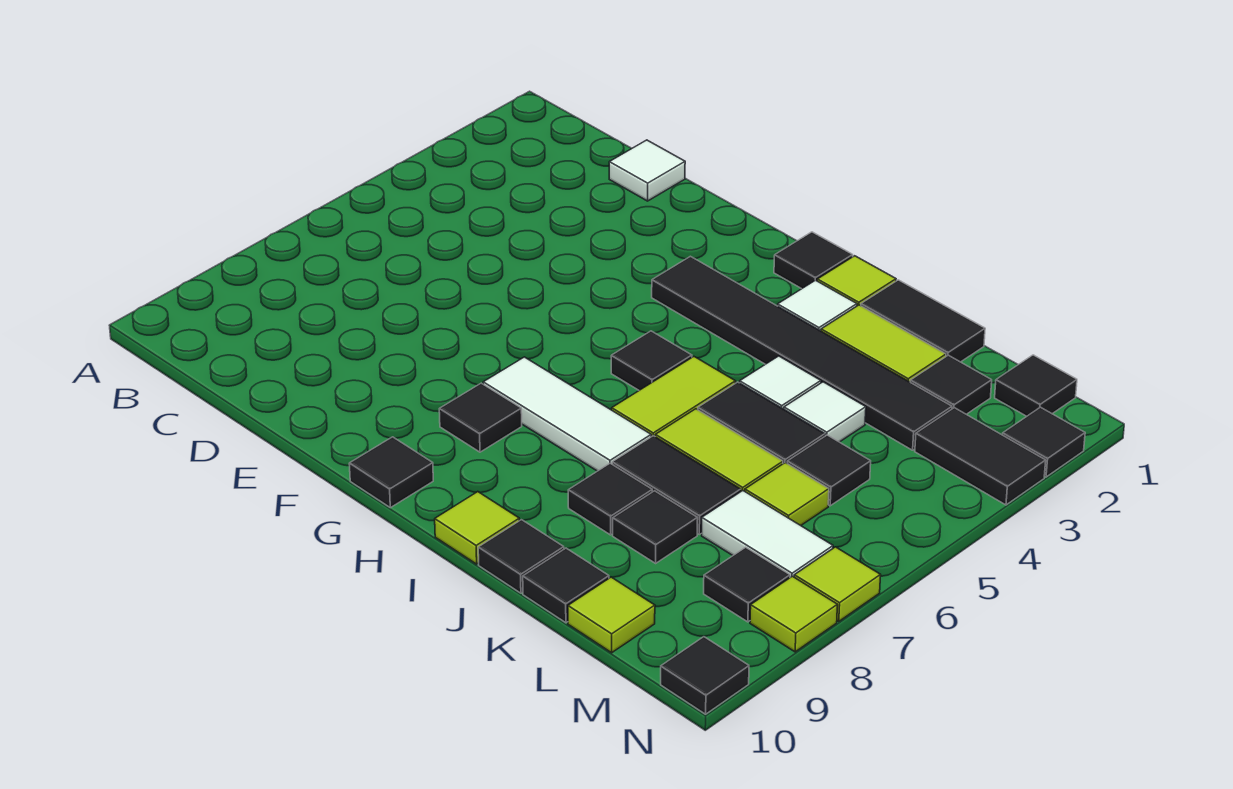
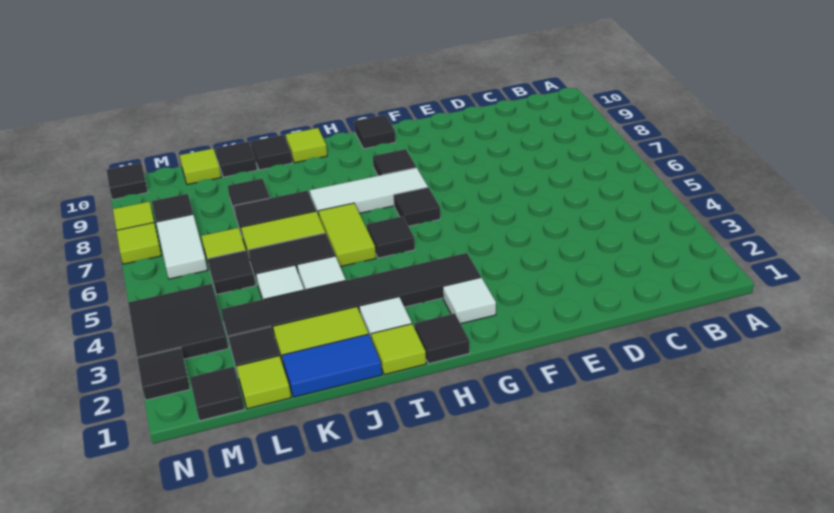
white 1x1 tile [609,140,685,201] -> white 1x1 tile moved to [443,278,496,324]
black 1x2 tile [861,280,985,362] -> blue 1x2 tile [282,334,382,397]
black 1x1 tile [568,463,652,535] -> black 1x1 tile moved to [394,187,440,226]
none -> lime 1x1 tile [236,356,291,409]
white 1x2 tile [702,491,833,577] -> white 1x2 tile turned to [156,214,207,279]
black 1x2 tile [915,408,1046,505] -> black 2x2 tile [128,284,228,359]

